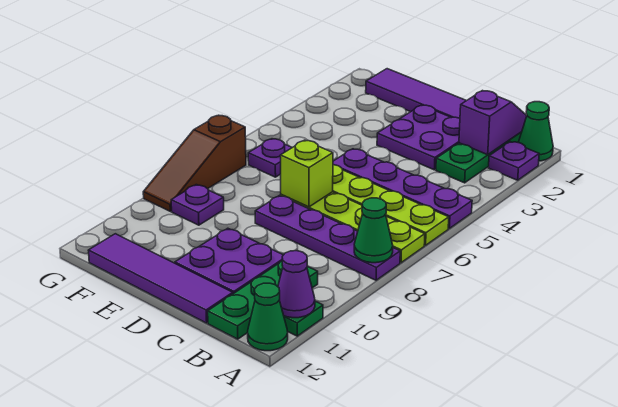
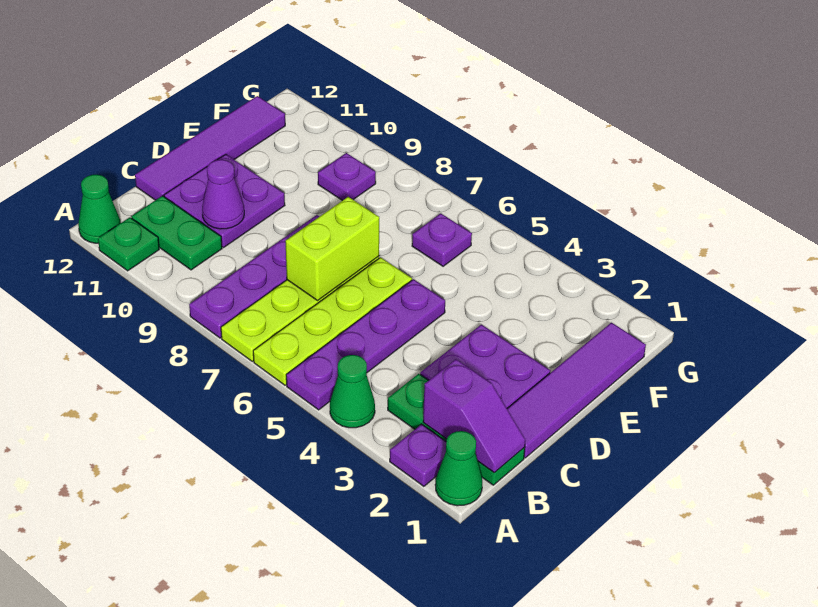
green 1x1 cone [354,198,393,263] -> green 1x1 cone moved to [330,355,375,428]
purple 1x1 cone [278,251,315,318] -> purple 1x1 cone moved to [202,160,244,229]
green 1x3 plate [208,261,318,339] -> green 1x2 plate [131,196,222,270]
lime 1x1 brick [280,140,333,207] -> lime 1x2 brick [286,197,379,300]
brown 1x3 slope [143,115,246,211] -> none

